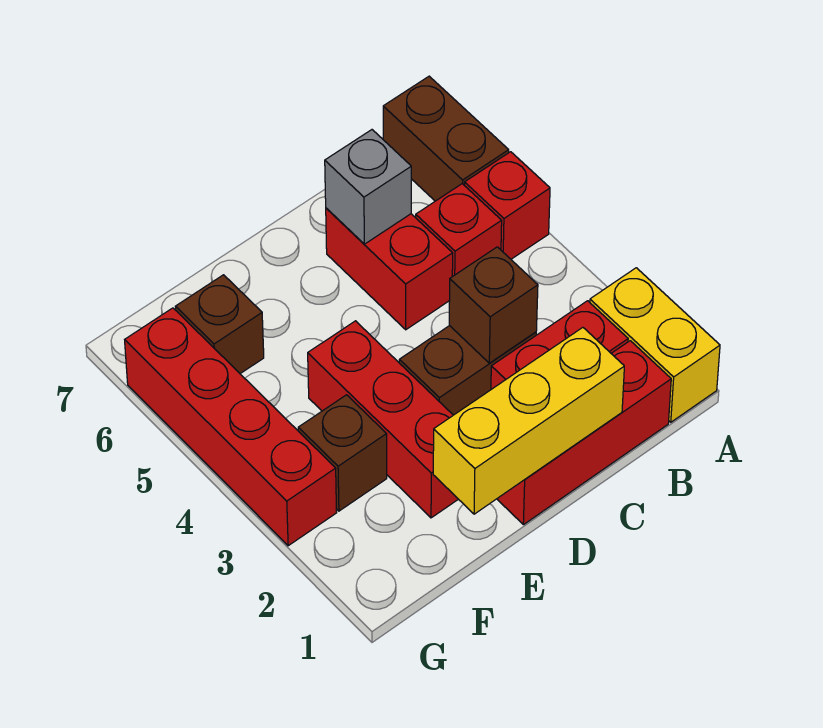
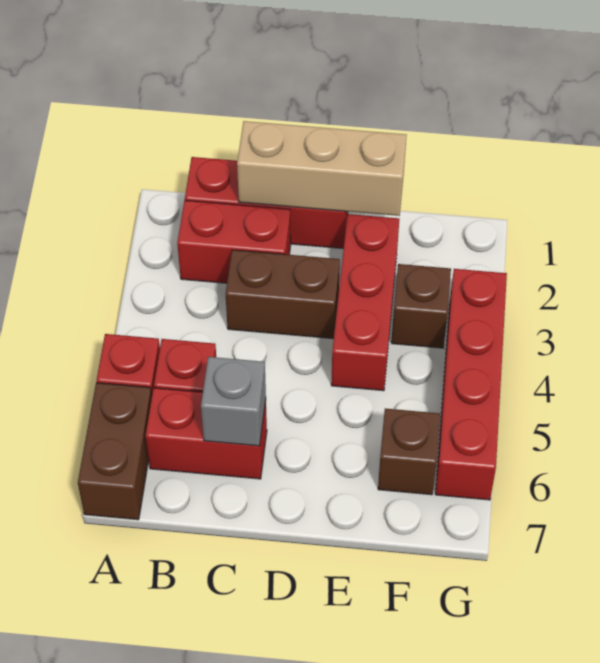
yellow 1x2 brick [590,268,720,422] -> none
yellow 1x3 brick [433,328,624,514] -> tan 1x3 brick [237,121,407,216]
brown 1x1 brick [449,247,538,363] -> none
red 1x2 brick [326,208,453,330] -> red 1x2 brick turned to [145,388,267,479]

